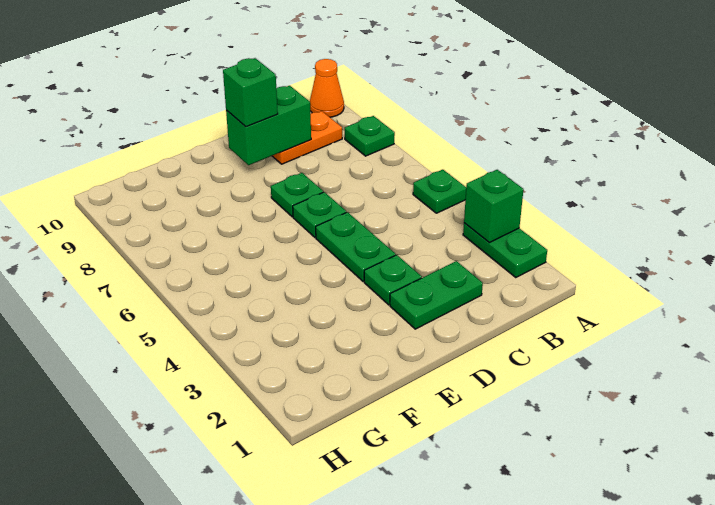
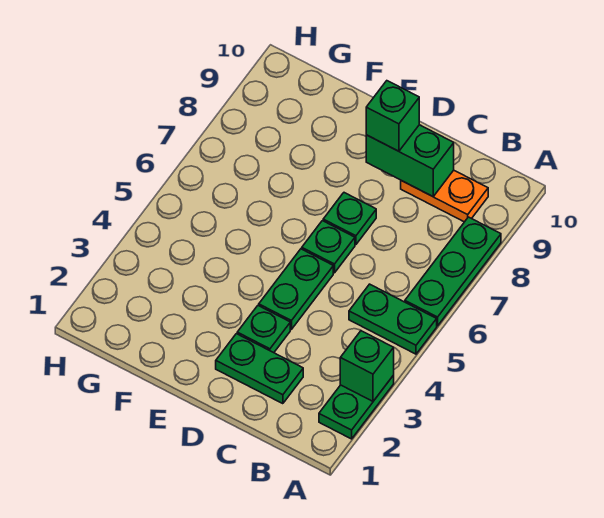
green 1x1 plate [413,170,466,213] -> green 1x2 plate [349,284,437,354]
green 1x1 plate [345,116,395,156] -> green 1x3 plate [405,217,501,326]
orange 1x1 cone [310,59,344,117] -> none

